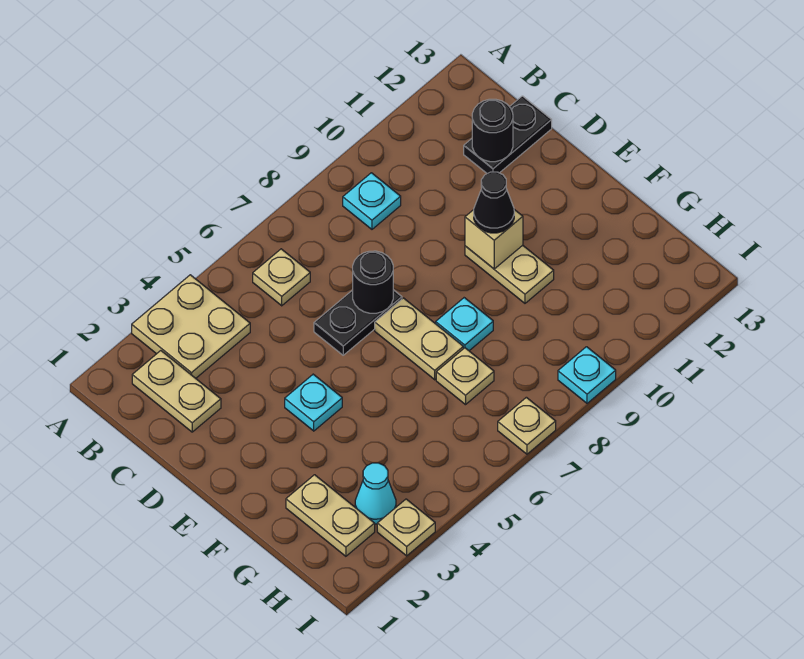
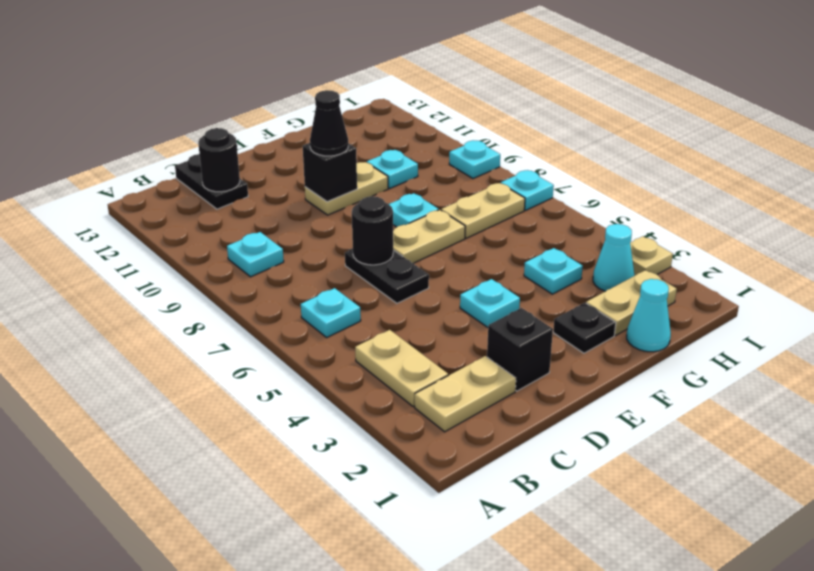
tan 2x2 plate [132,275,250,378] -> tan 1x2 plate [355,330,448,407]
tan 1x1 plate [253,249,310,306] -> cyan 1x1 plate [301,288,361,337]
none -> black 1x1 brick [487,308,553,391]
tan 1x1 brick [465,209,523,269] -> black 1x1 brick [303,143,357,202]
none -> black 1x1 plate [553,303,616,353]
none -> cyan 1x1 cone [627,279,671,352]
none -> cyan 1x1 plate [524,248,583,294]
tan 1x1 plate [436,348,494,405] -> tan 1x2 plate [441,183,525,238]
none -> cyan 1x1 plate [367,150,418,188]
tan 1x1 plate [498,397,556,454] -> cyan 1x1 plate [501,170,554,210]

